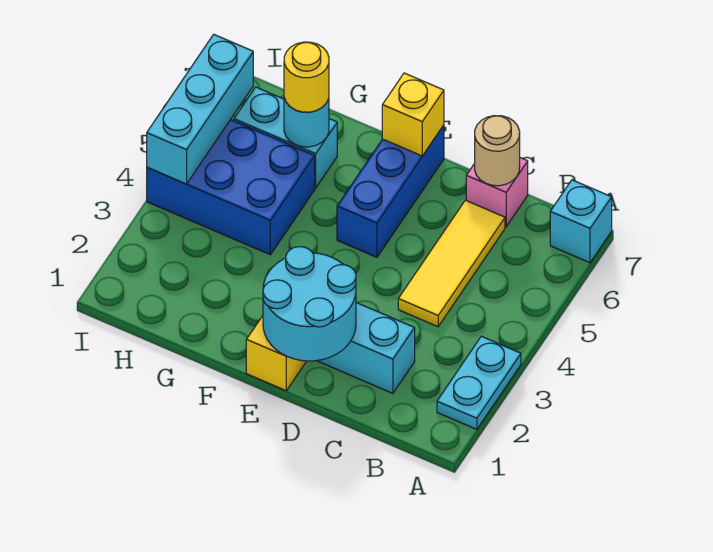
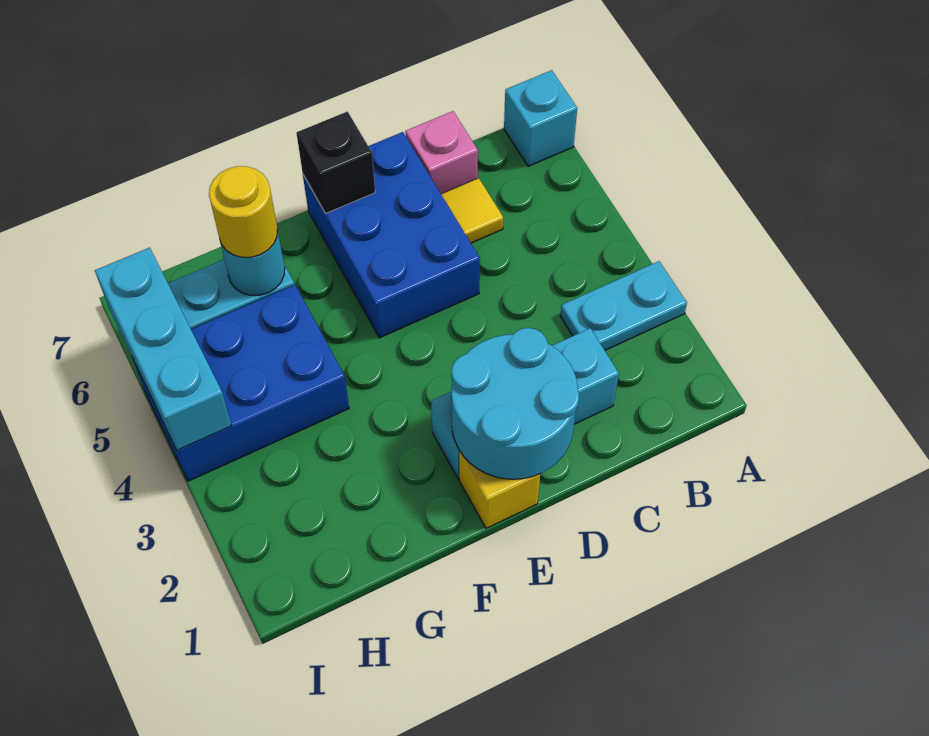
cyan 1x2 plate [437,336,521,429] -> cyan 1x2 plate turned to [560,261,687,350]
yellow 1x3 tile [398,200,505,327] -> yellow 1x1 tile [441,178,503,243]
tan 1x1 round brick [475,116,520,186] -> none
blue 1x3 brick [337,125,444,257] -> blue 2x3 brick [303,132,480,338]
yellow 1x1 brick [382,73,444,156] -> black 1x1 brick [296,112,375,214]

